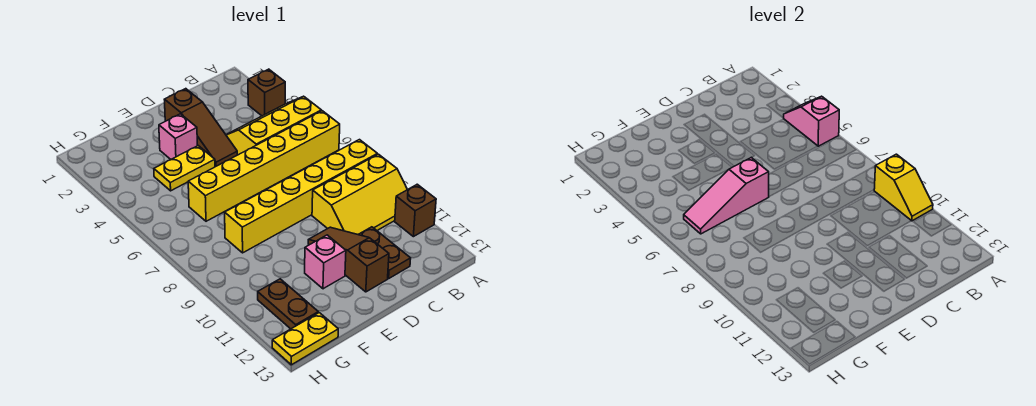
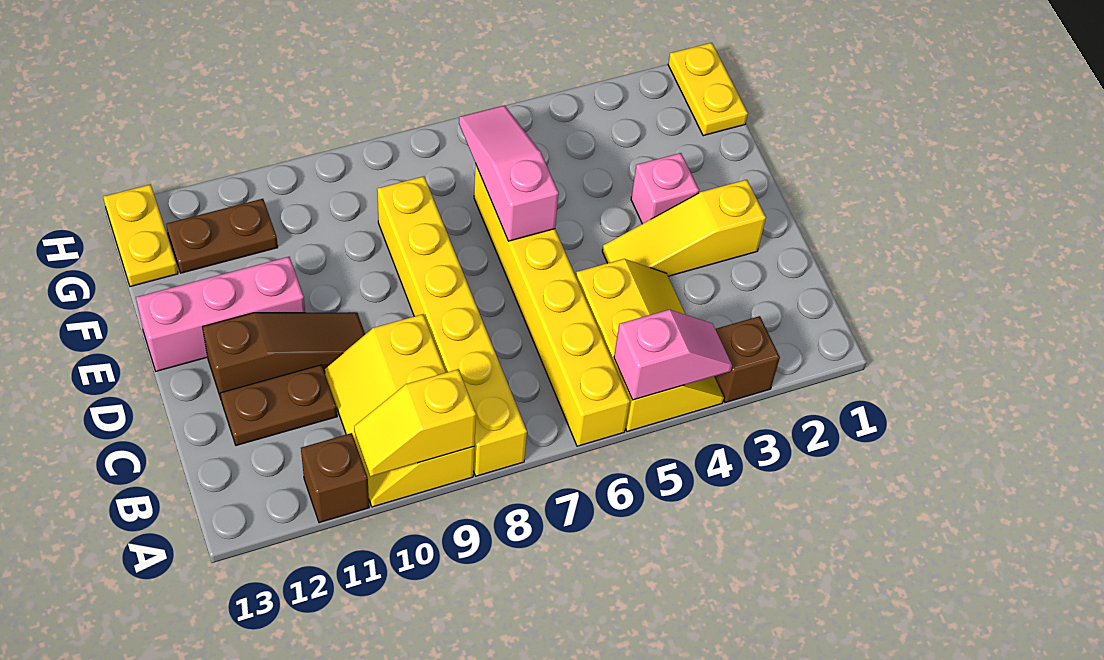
brown 1x3 slope [164,89,237,167] -> yellow 1x3 slope [602,180,766,276]
yellow 1x2 plate [154,146,215,191] -> yellow 1x2 plate moved to [668,43,748,136]
pink 1x1 brick [305,235,346,289] -> pink 1x3 brick [136,257,305,371]

